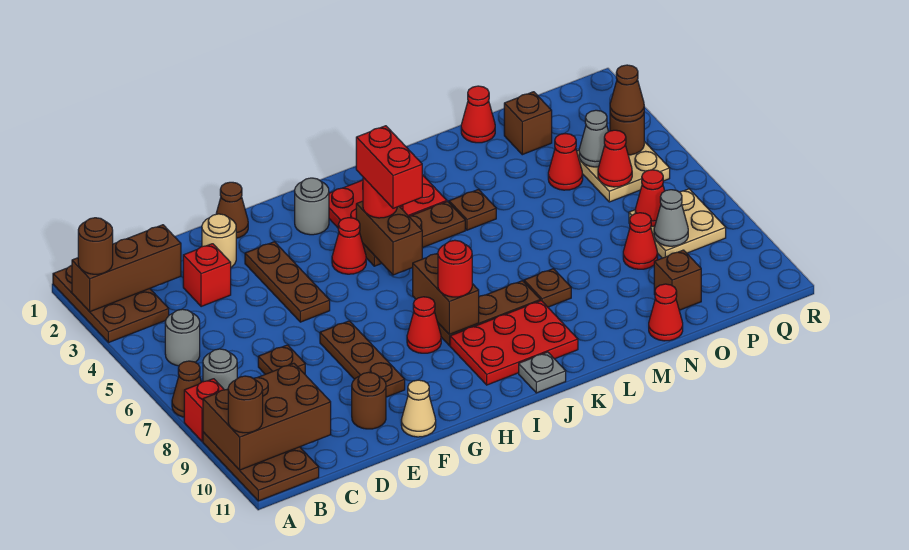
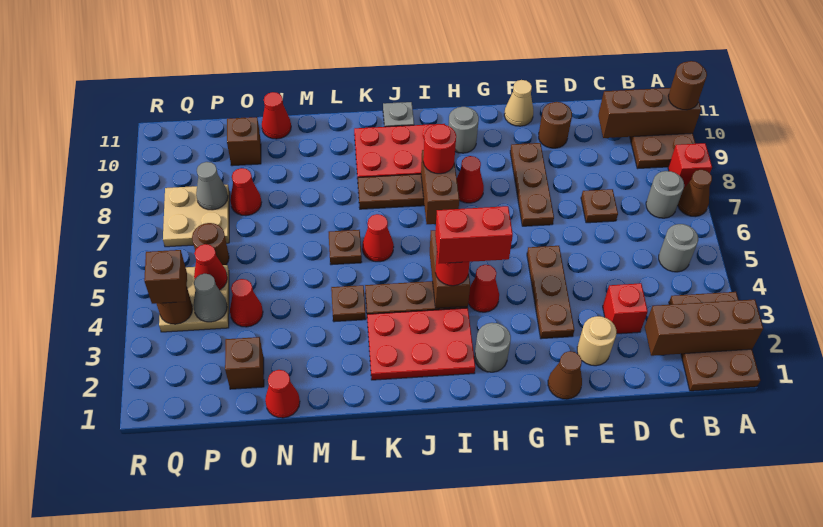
brown 1x1 round brick [78,218,113,274] -> brown 1x1 round brick moved to [192,223,229,265]
brown 2x3 brick [203,363,331,470] -> brown 1x3 brick [598,88,701,138]
none -> grey 1x1 round brick [448,107,479,153]
red 1x2 brick [356,126,422,208] -> red 1x2 brick turned to [435,206,513,263]
brown 1x1 plate [524,269,571,307] -> brown 1x1 plate moved to [329,230,362,265]
red 1x1 cone [635,170,665,227] -> red 1x1 cone moved to [362,214,394,262]
brown 1x1 cone [610,65,644,122] -> brown 1x1 brick [144,250,187,304]

